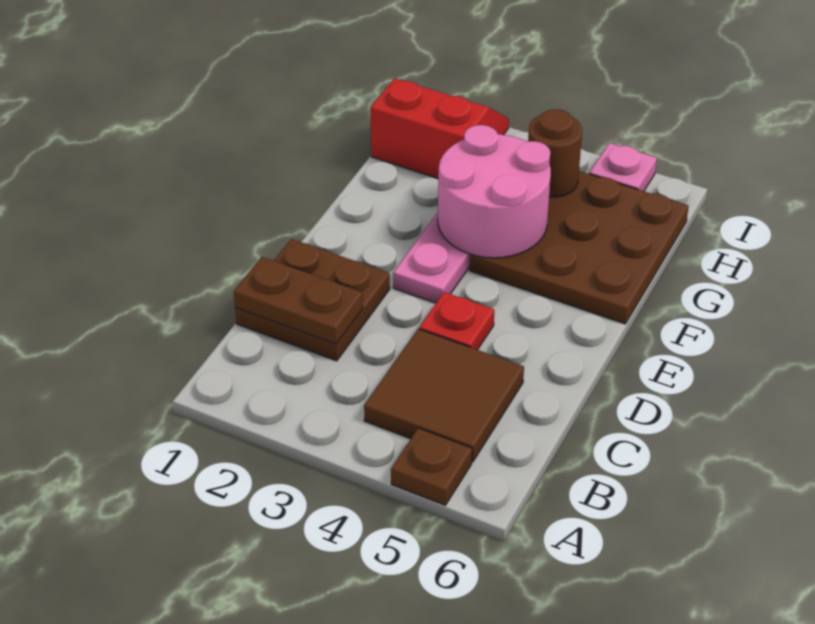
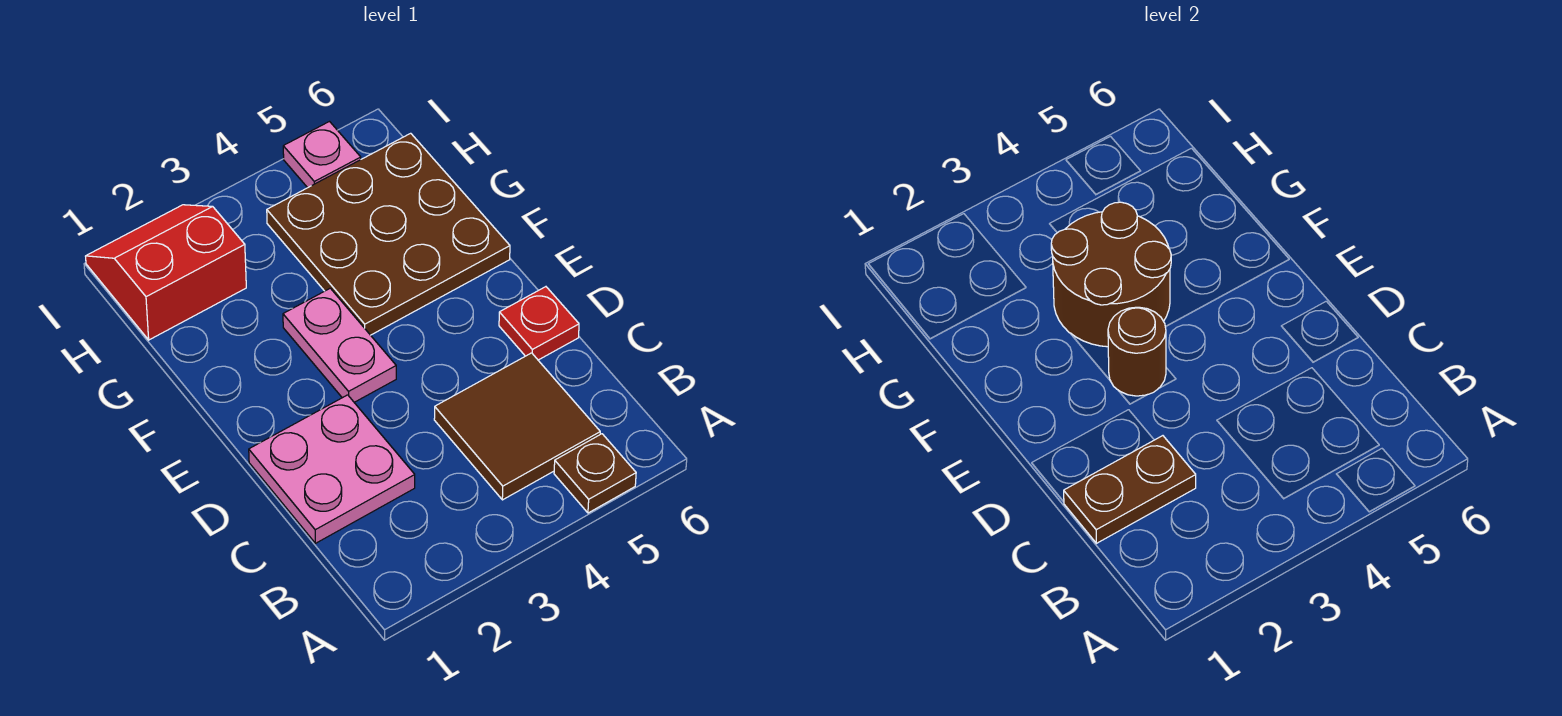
brown 2x2 plate [235,239,390,361] -> pink 2x2 plate [249,395,415,543]
red 1x1 plate [419,292,494,350] -> red 1x1 plate moved to [499,287,579,360]
pink 2x2 round brick [438,125,551,258] -> brown 2x2 round brick [1051,202,1171,347]
brown 1x1 round brick [528,109,582,197] -> brown 1x1 round brick moved to [1108,307,1166,396]

